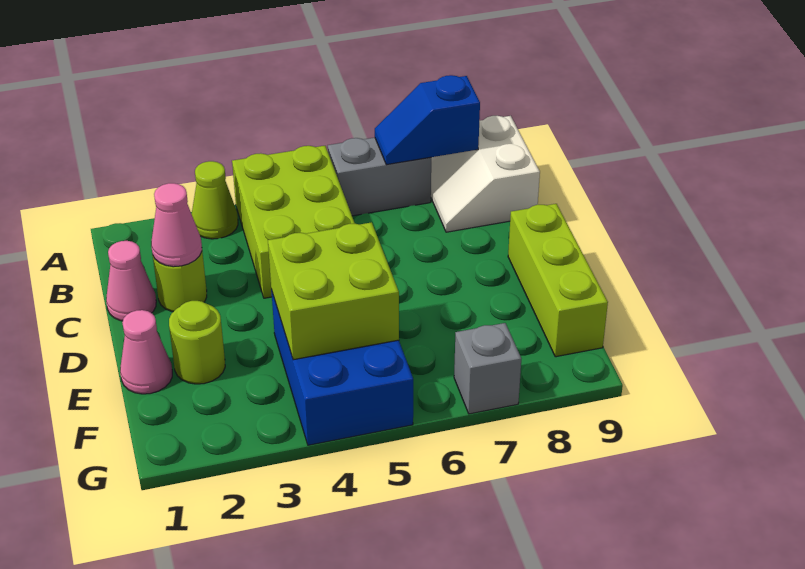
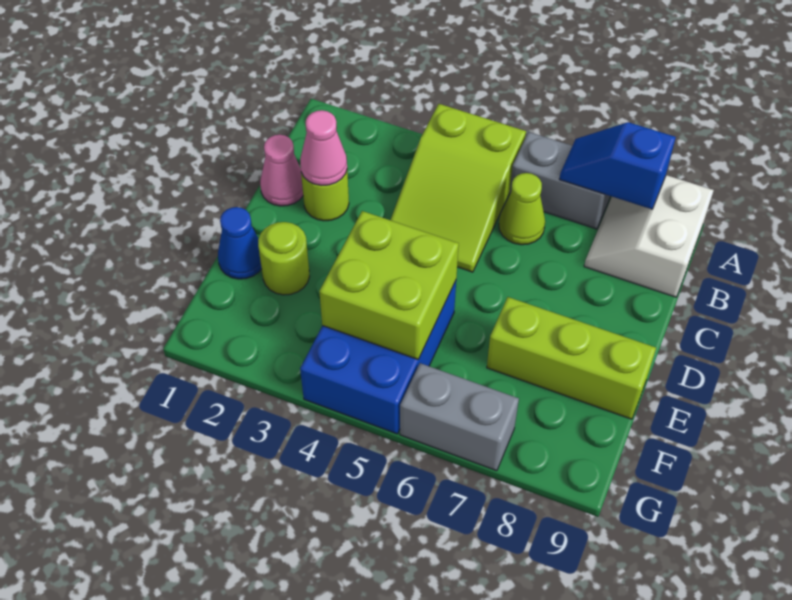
lime 1x1 cone [192,161,238,239] -> lime 1x1 cone moved to [499,173,545,245]
lime 2x3 brick [232,146,355,298] -> lime 2x3 slope [391,104,526,272]
lime 1x3 brick [508,204,608,357] -> lime 1x3 brick turned to [487,297,656,419]
pink 1x1 cone [120,310,172,394] -> blue 1x1 cone [218,207,262,279]
grey 1x1 brick [454,323,521,414] -> grey 1x2 brick [400,363,519,471]

